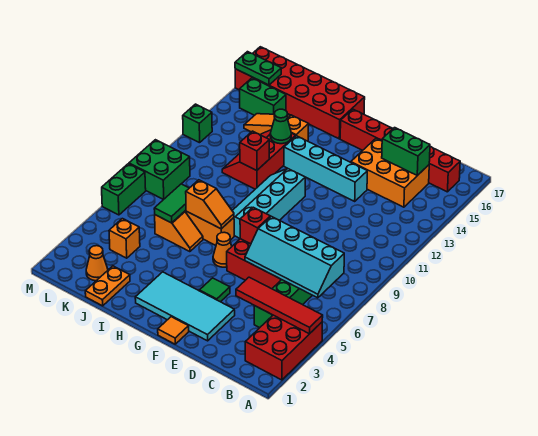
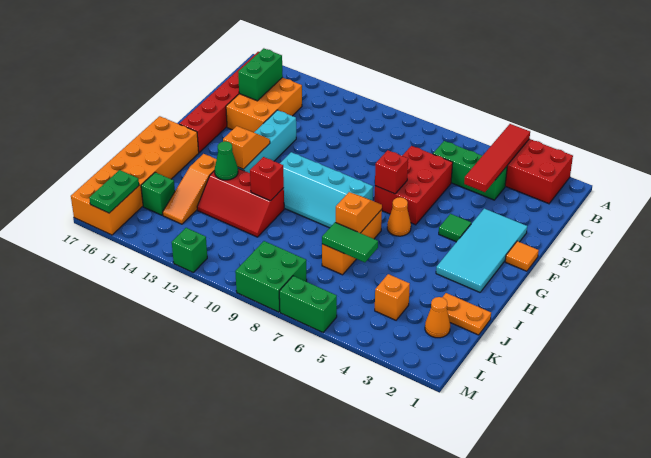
cyan 2x4 slope [245,216,344,298] -> none
red 2x6 brick [235,47,365,139] -> orange 2x6 brick [71,116,199,235]
orange 1x2 slope [155,211,203,252] -> orange 1x2 slope moved to [223,126,270,169]
green 1x2 brick [240,78,286,115] -> green 1x1 brick [141,172,175,215]

